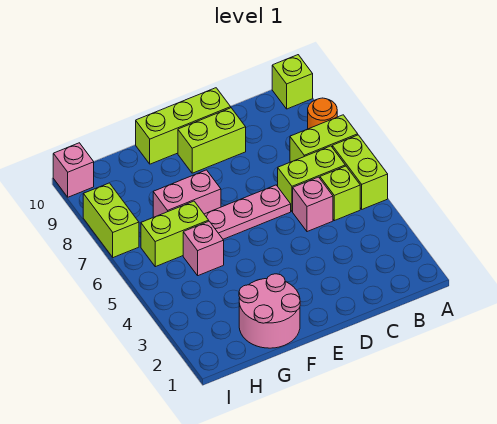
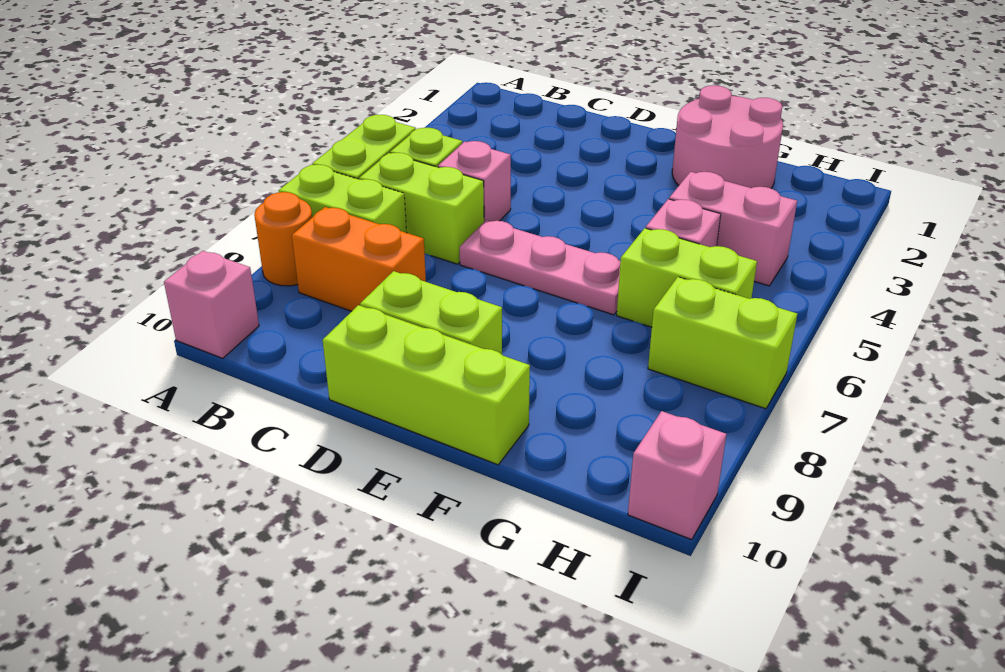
lime 1x1 brick [272,55,313,109] -> pink 1x1 brick [164,251,259,358]
none -> orange 1x2 brick [292,207,426,311]
pink 1x2 brick [153,170,221,217] -> pink 1x2 brick moved to [669,172,797,286]
lime 1x2 brick [83,183,139,258] -> lime 1x2 brick turned to [648,277,797,409]

